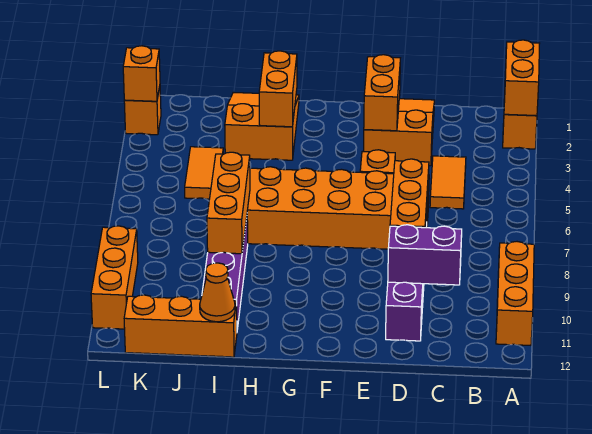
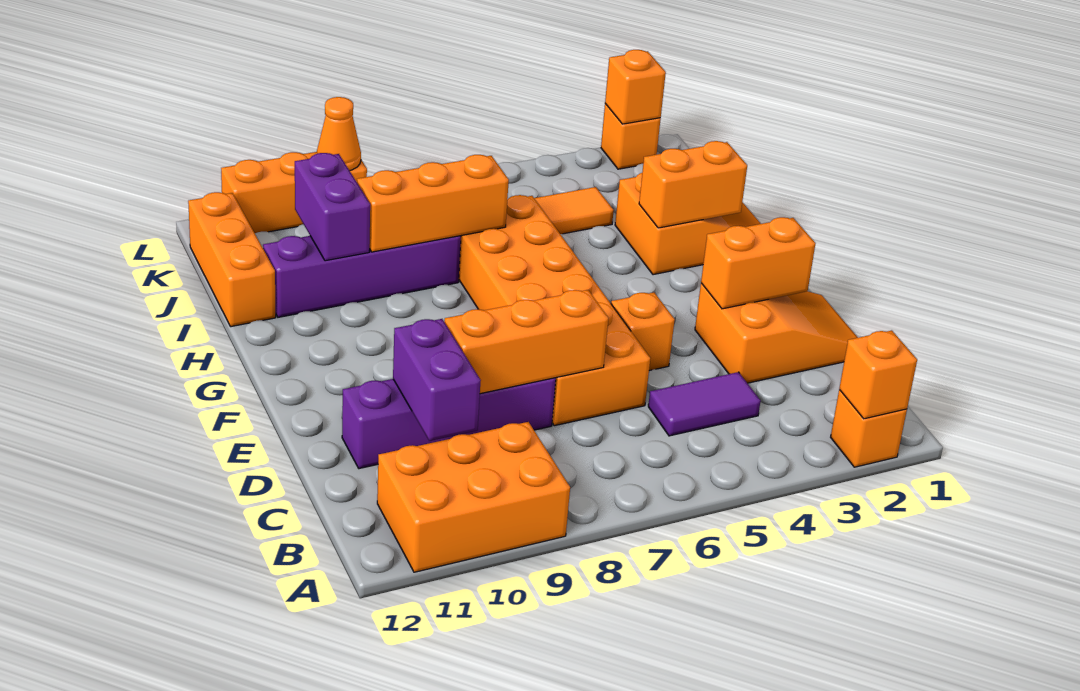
orange 1x2 brick [504,40,540,116] -> orange 1x1 brick [839,330,917,419]
orange 1x3 brick [496,242,534,345] -> orange 2x3 brick [377,422,570,572]
orange 1x2 tile [430,156,466,209] -> purple 1x2 tile [648,372,760,436]
none -> purple 1x2 brick [295,153,370,261]
orange 1x1 cone [200,263,235,322] -> orange 1x1 cone moved to [317,97,361,171]

